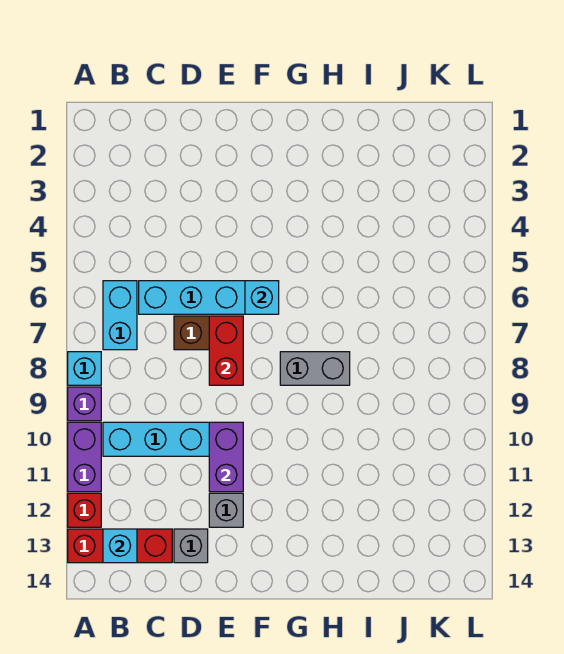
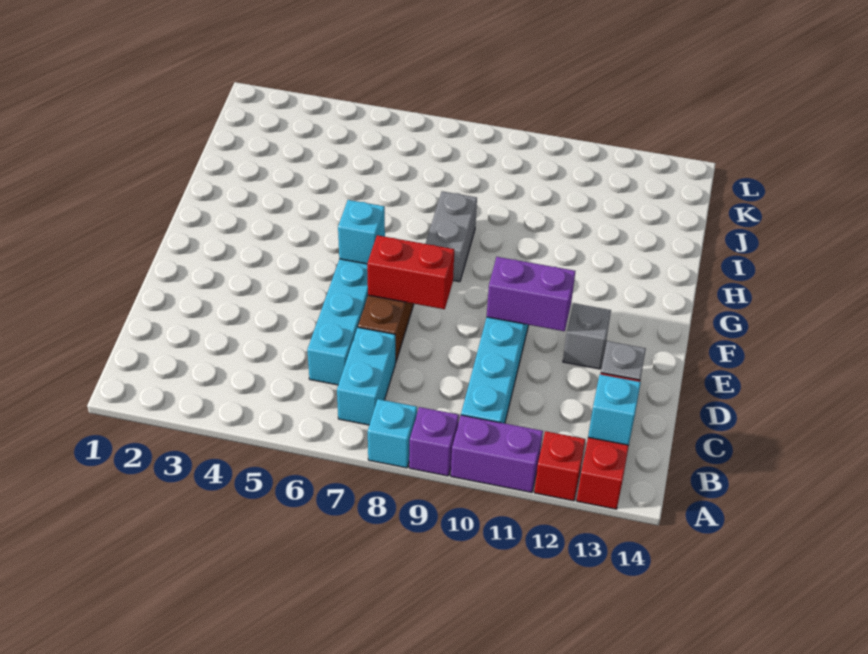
cyan 1x2 brick [103,281,137,350] -> cyan 1x2 brick turned to [337,328,395,425]

